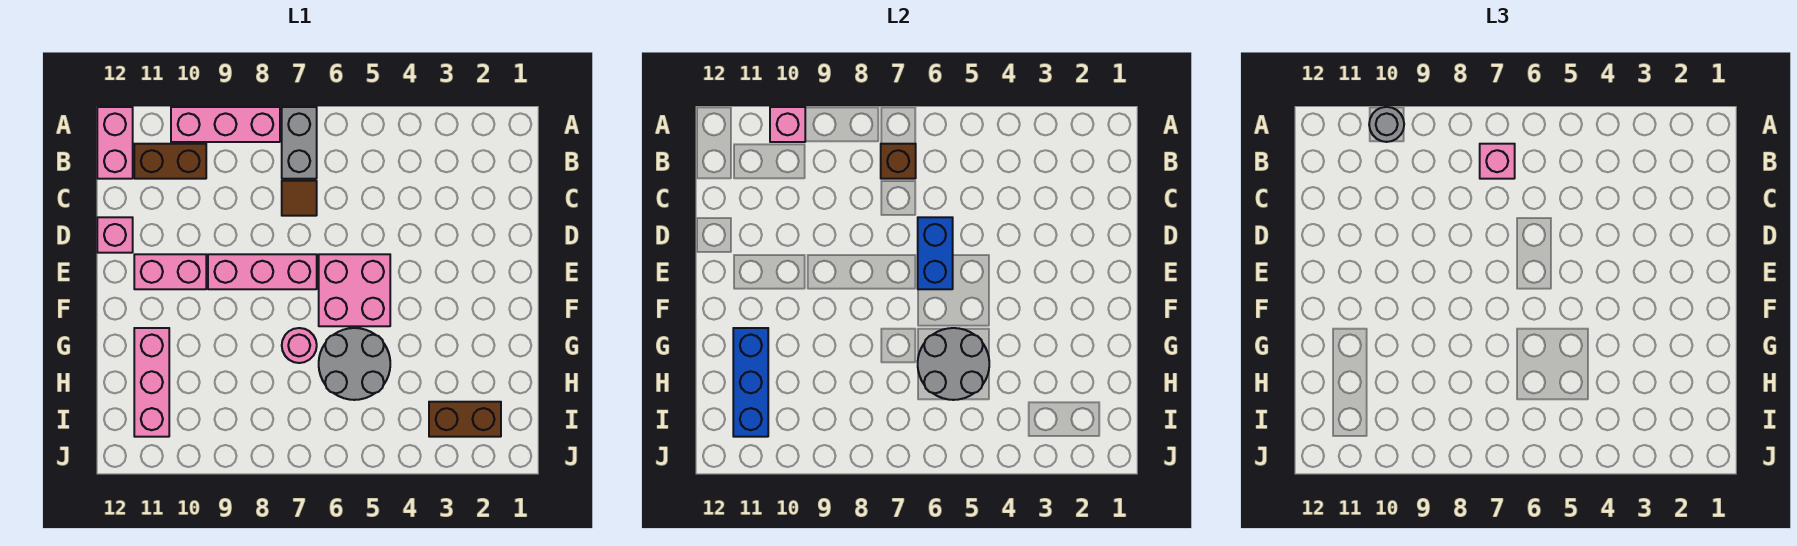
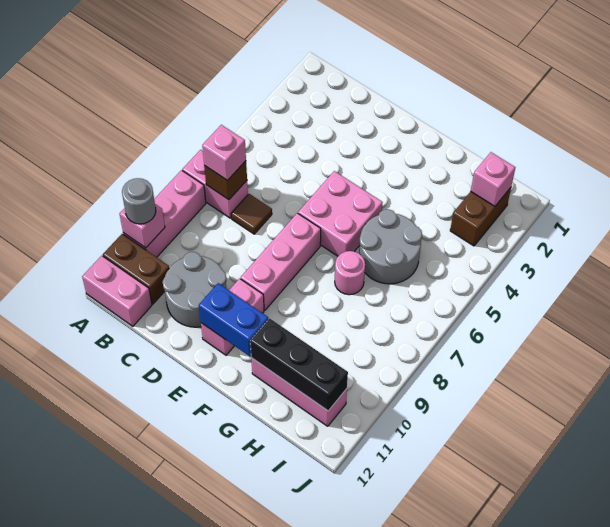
grey 1x2 brick [282,107,317,179] -> pink 1x2 brick [182,150,248,218]
brown 1x2 brick [134,144,206,179] -> brown 1x2 brick turned to [103,234,169,304]
blue 1x2 brick [918,217,953,289] -> blue 1x2 brick moved to [199,283,268,356]
pink 1x1 brick [97,217,133,253] -> pink 1x1 brick moved to [471,152,515,206]
grey 2x2 round brick [918,328,989,400] -> grey 2x2 round brick moved to [163,252,227,327]
blue 1x3 brick [733,328,768,437] -> black 1x3 brick [250,318,348,411]

